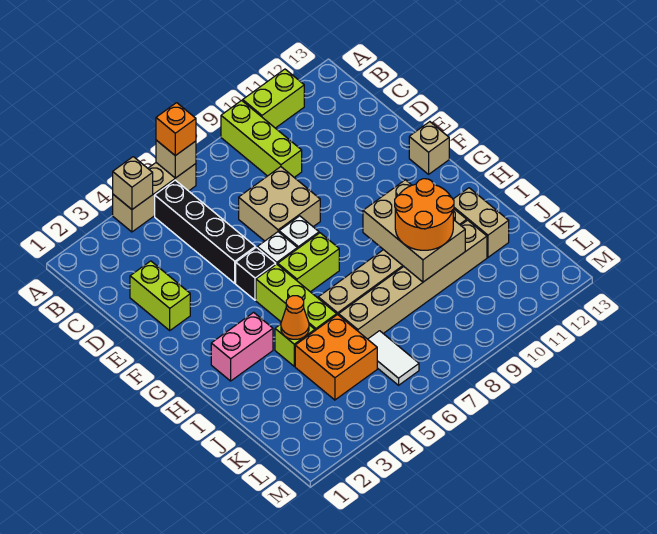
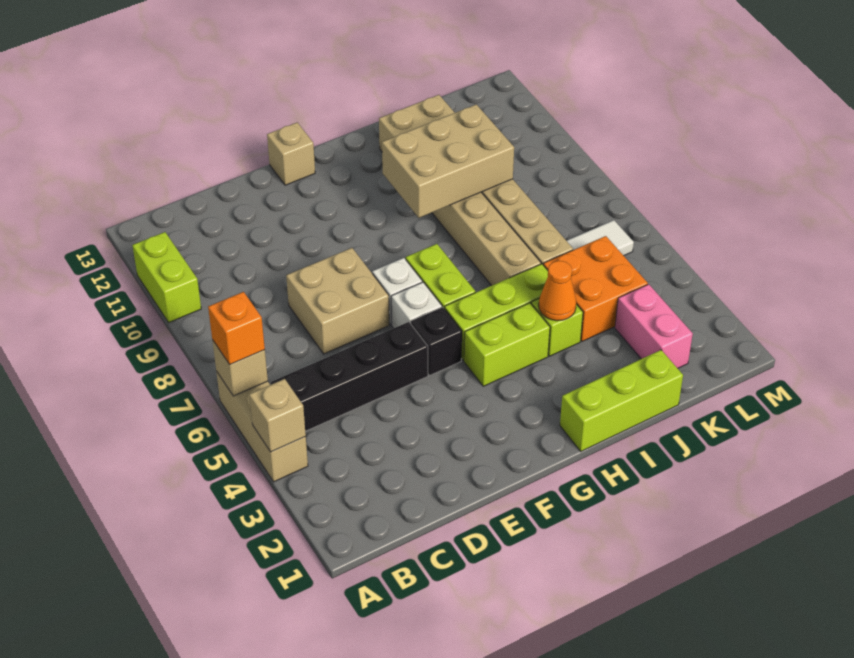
lime 1x3 brick [221,100,302,177] -> lime 1x3 brick moved to [560,350,683,451]
lime 1x2 brick [130,261,190,330] -> lime 1x2 brick moved to [464,303,550,386]
pink 1x2 brick [211,312,273,381] -> pink 1x2 brick moved to [615,284,693,368]
orange 2x2 round brick [395,179,454,250] -> none

